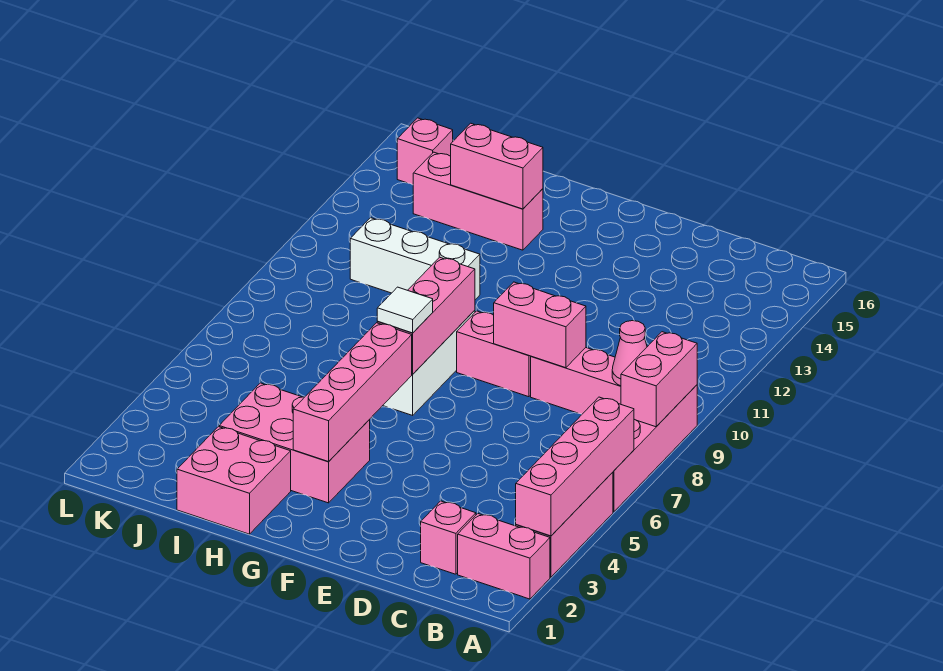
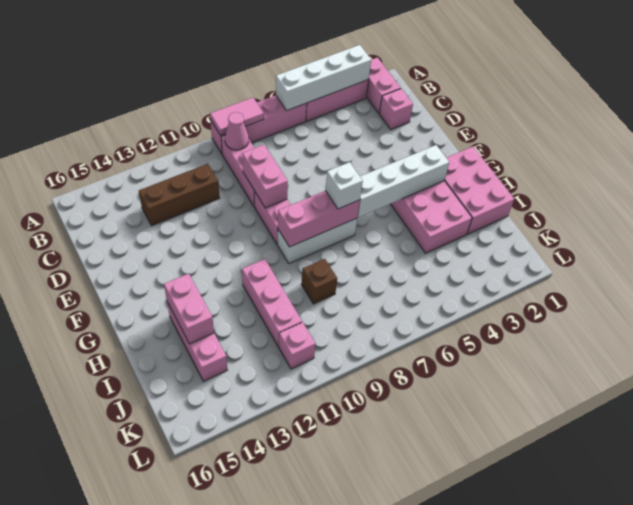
pink 1x4 brick [516,397,634,536] -> white 1x4 brick [276,45,371,111]
pink 1x2 brick [621,332,697,427] -> pink 1x2 tile [210,98,264,136]
none -> brown 1x3 brick [139,164,220,226]
pink 1x4 brick [293,323,412,462] -> white 1x4 brick [358,145,449,217]
white 1x1 tile [377,287,433,333] -> white 1x1 brick [325,162,363,209]
pink 2x2 brick [177,427,291,534] -> pink 2x3 brick [445,147,514,234]
white 1x3 brick [350,218,480,300] -> pink 1x3 brick [242,259,302,347]
none -> brown 1x1 brick [301,259,337,304]
pink 1x1 brick [397,118,453,185] -> pink 1x1 brick moved to [279,322,315,369]

